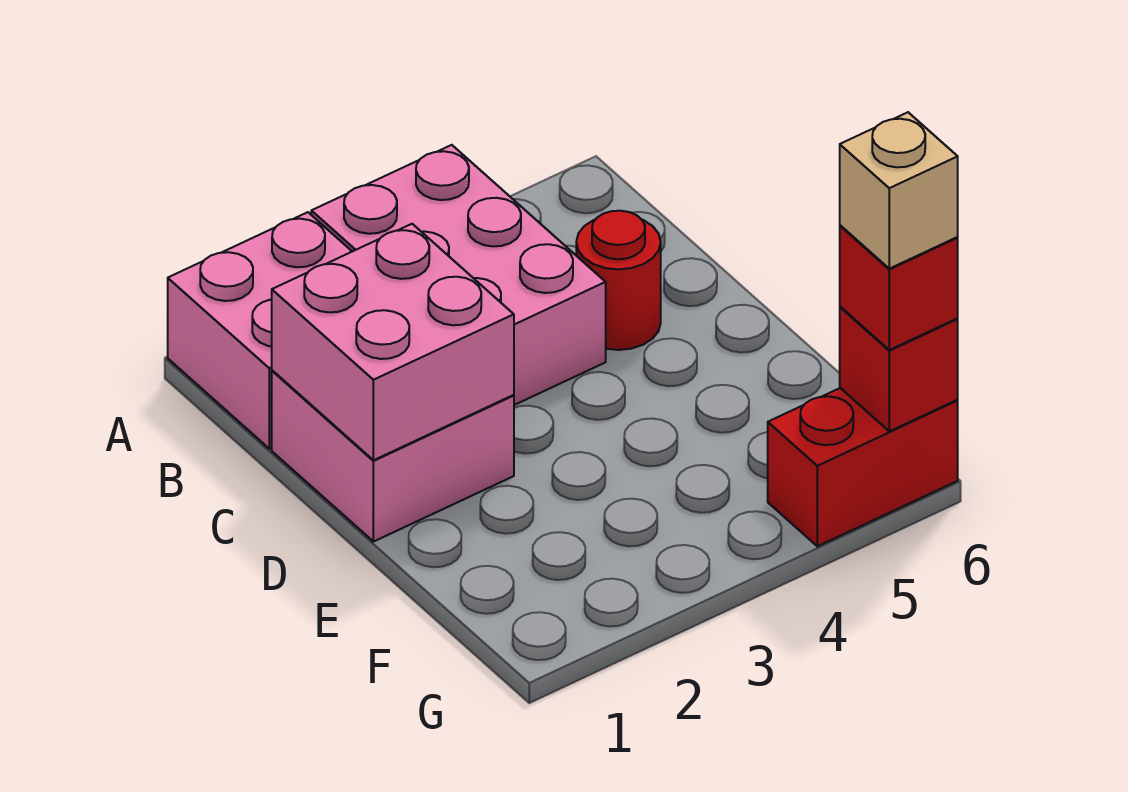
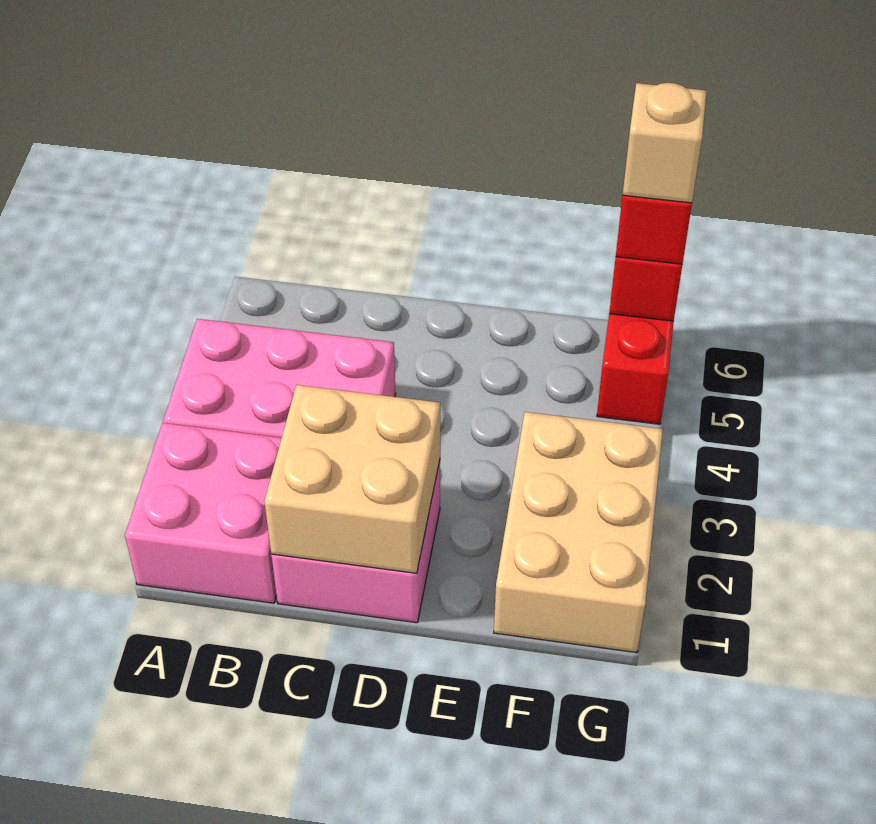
pink 2x2 brick [272,224,514,460] -> tan 2x2 brick [264,385,440,573]
red 1x1 round brick [576,211,661,350] -> none
none -> tan 2x3 brick [494,412,663,653]

